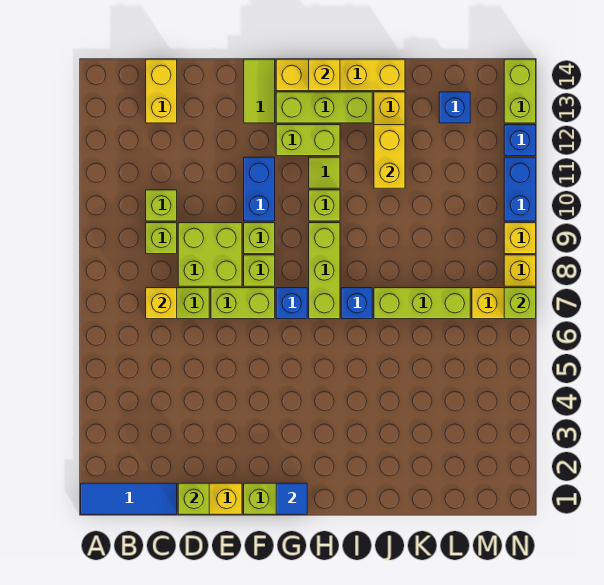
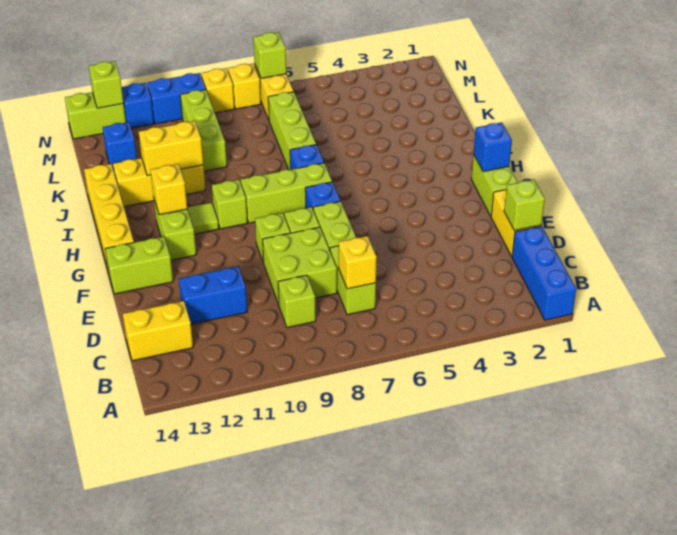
blue 1x3 tile [81,483,177,514] -> blue 1x3 brick [512,226,576,320]
lime 1x1 brick [146,190,177,221] -> lime 1x1 brick moved to [89,61,123,108]
blue 1x2 brick [244,157,275,221] -> blue 1x2 brick moved to [179,266,247,324]
lime 1x2 tile [244,59,275,123] -> lime 1x2 brick [105,237,173,294]
blue 1x1 tile [276,483,307,514] -> blue 1x1 brick [474,122,512,172]
lime 1x3 brick [276,92,372,123] -> lime 1x3 brick moved to [180,90,227,171]
yellow 1x1 brick [309,59,340,91] -> yellow 1x1 brick moved to [151,164,187,215]

